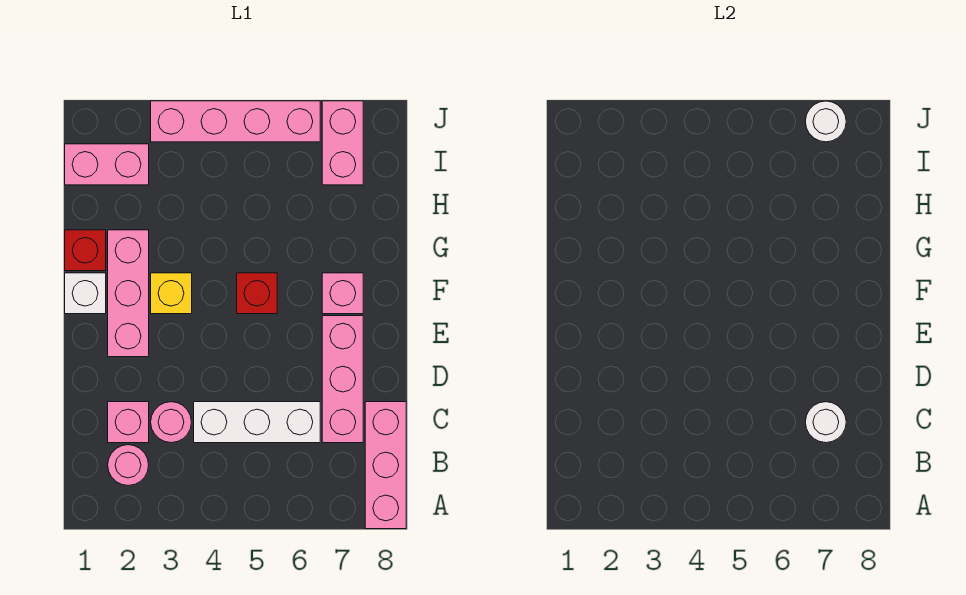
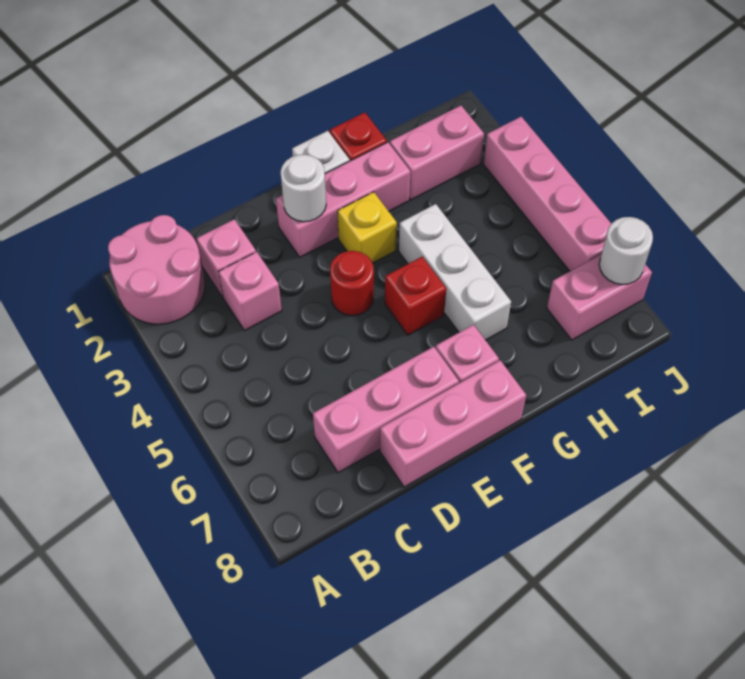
pink 1x3 brick [365,402,406,529] -> pink 1x3 brick moved to [380,360,526,487]
pink 1x1 round brick [108,445,149,486] -> pink 2x2 round brick [108,215,205,324]
pink 1x1 round brick [151,402,191,443] -> pink 1x1 brick [219,252,282,331]
white 1x3 brick [194,402,320,443] -> white 1x3 brick moved to [399,204,511,340]
white 1x1 round brick [805,402,846,443] -> white 1x1 round brick moved to [281,154,326,222]
none -> red 1x1 round brick [330,251,374,316]
pink 1x2 brick [65,144,149,185] -> pink 1x2 brick turned to [390,106,484,200]

